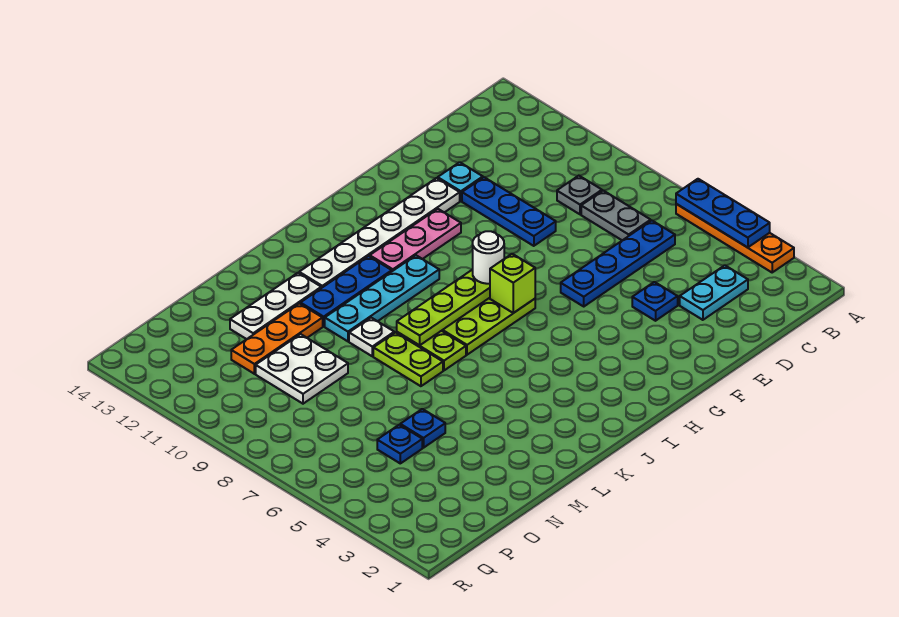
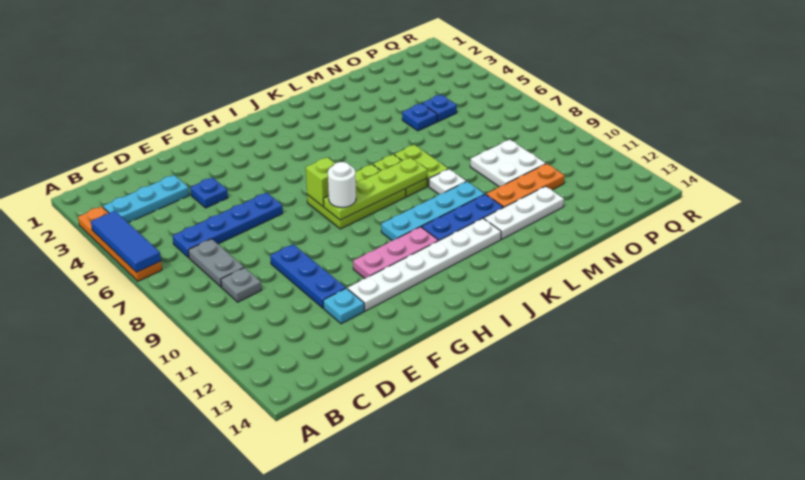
blue 1x3 plate [676,179,770,248] -> blue 1x3 tile [91,211,161,272]
cyan 1x2 plate [680,265,748,320] -> cyan 1x3 plate [103,175,189,223]

